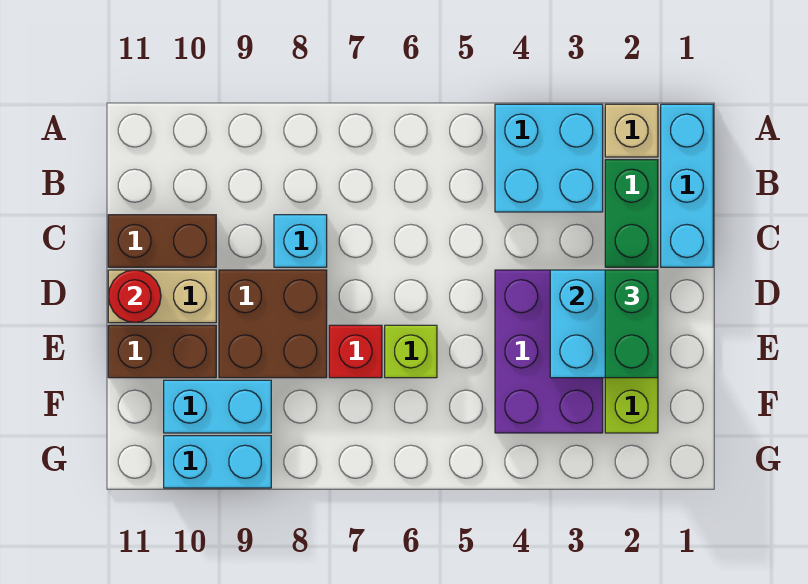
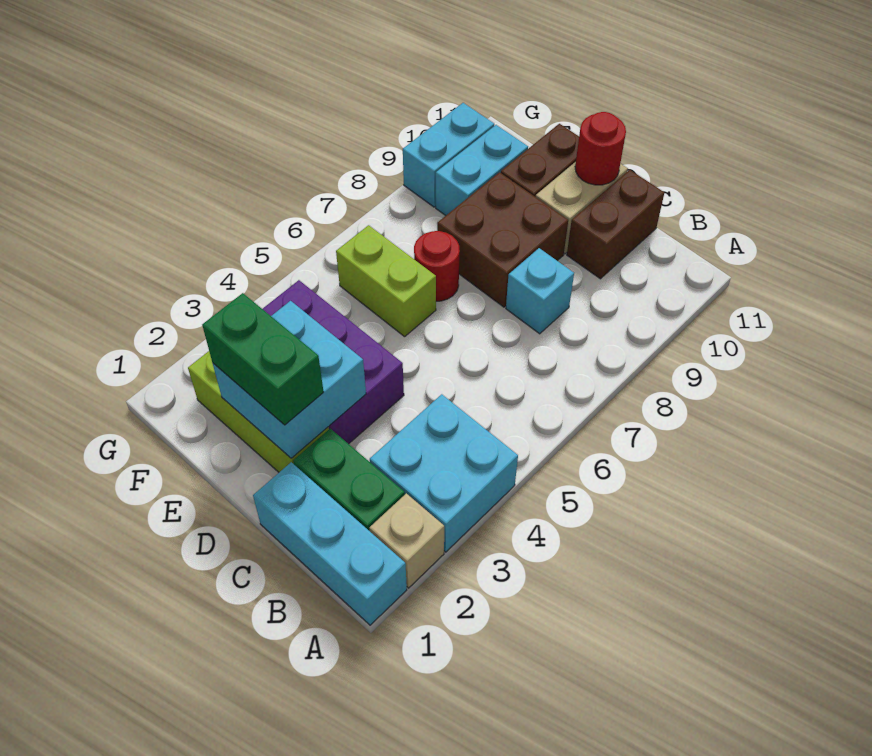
lime 1x1 brick [385,325,437,378] -> lime 1x2 brick [336,225,436,337]
red 1x1 brick [329,325,382,378] -> red 1x1 round brick [414,231,460,301]

